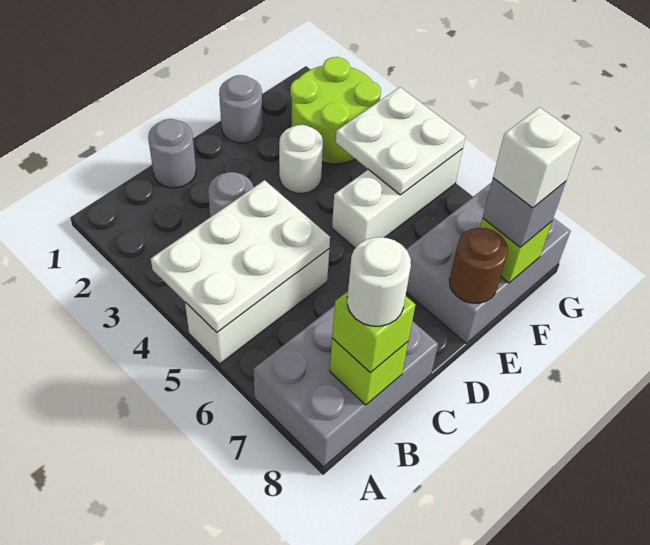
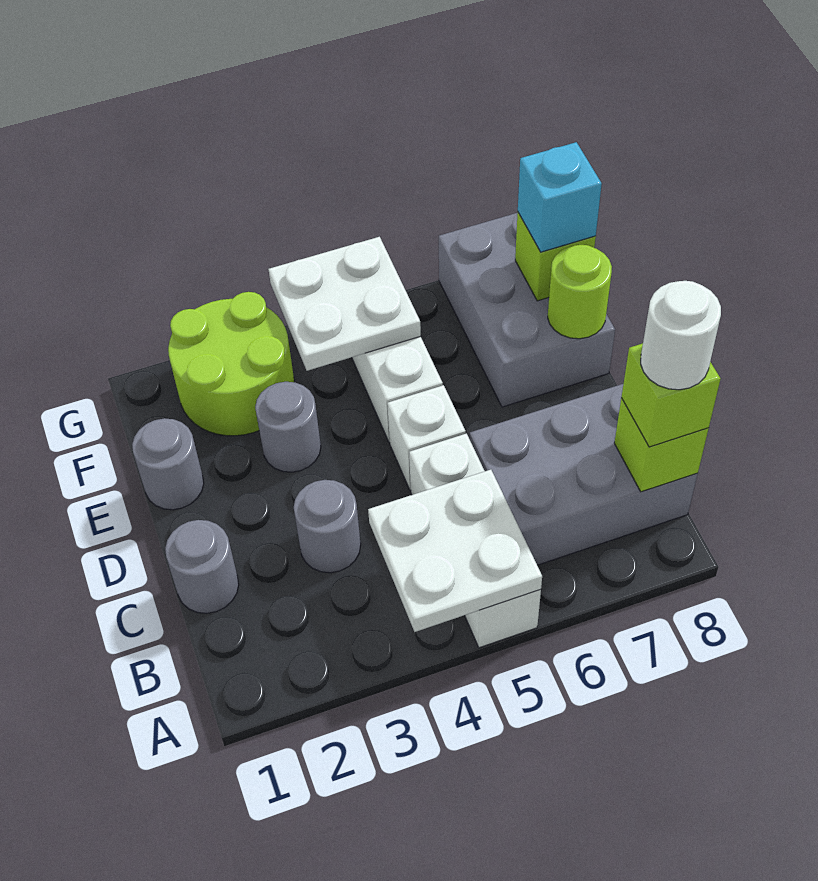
white 2x3 plate [151,180,330,332] -> white 2x2 plate [368,470,542,632]
grey 2x3 brick [253,305,438,467] -> grey 2x3 brick turned to [470,384,698,565]
white 1x1 round brick [279,125,323,193] -> grey 1x1 round brick [255,382,321,472]
brown 1x1 round brick [449,228,508,303] -> lime 1x1 round brick [548,245,612,339]
grey 1x1 brick [483,178,566,247] -> cyan 1x1 brick [518,142,602,252]
white 1x1 brick [493,107,581,208] -> white 1x1 brick moved to [387,385,466,491]

